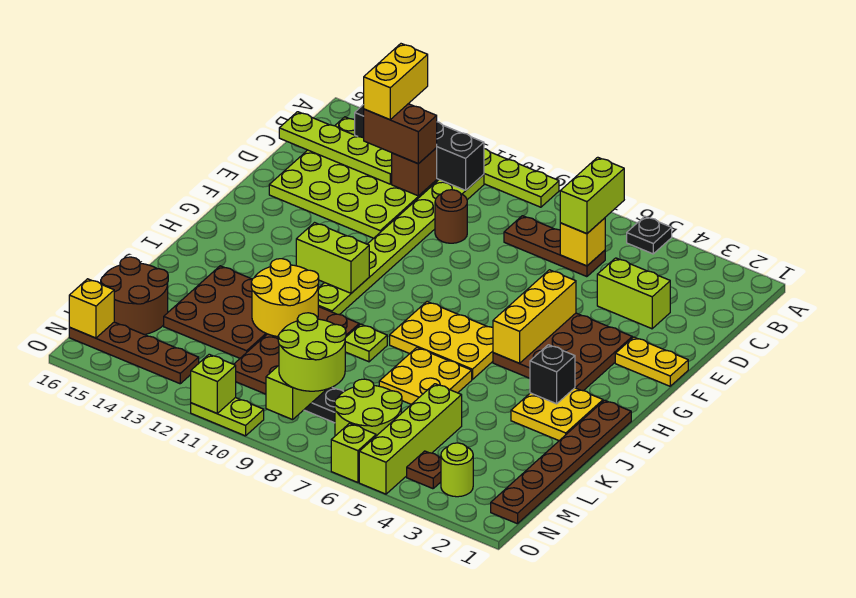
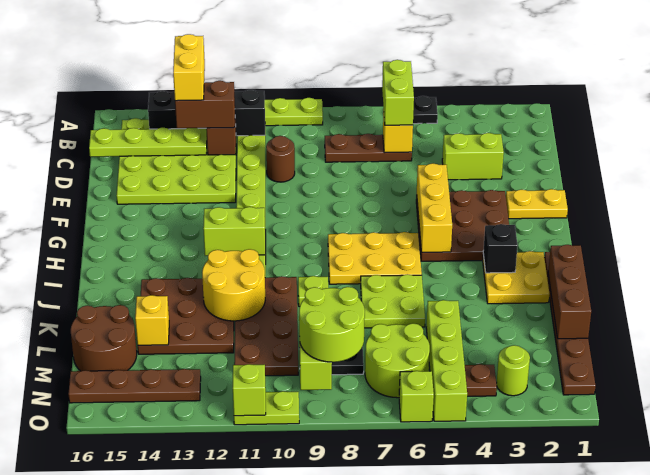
none -> brown 1x3 brick [548,245,591,339]
yellow 2x2 plate [379,348,472,404] -> lime 2x2 plate [361,274,425,328]
yellow 1x1 brick [69,279,114,338] -> yellow 1x1 brick moved to [135,295,169,345]

